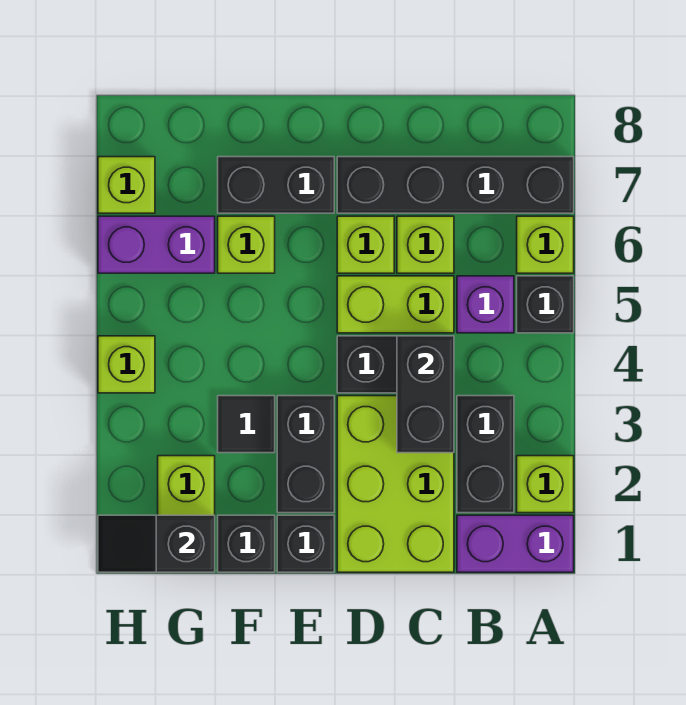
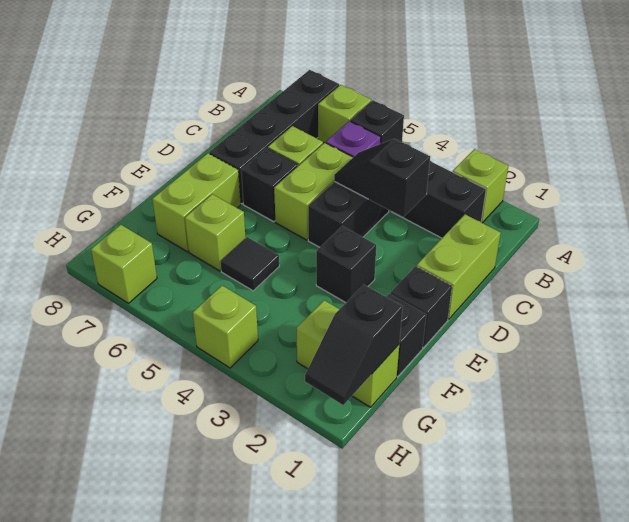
purple 1x2 brick [457,515,574,572] -> none
lime 2x3 brick [337,396,454,572] -> lime 1x2 brick [417,214,501,319]
black 1x2 brick [397,336,454,453] -> black 1x2 slope [334,139,430,217]
lime 1x1 brick [337,216,394,273] -> black 1x1 brick [241,148,298,222]
black 1x2 brick [277,396,334,513] -> black 1x1 brick [316,226,376,303]
black 1x2 brick [218,157,334,213] -> lime 1x2 brick [153,153,241,252]
black 1x1 tile [218,396,275,453] -> black 1x1 tile moved to [221,237,279,291]
purple 1x2 brick [98,216,215,273] -> none

